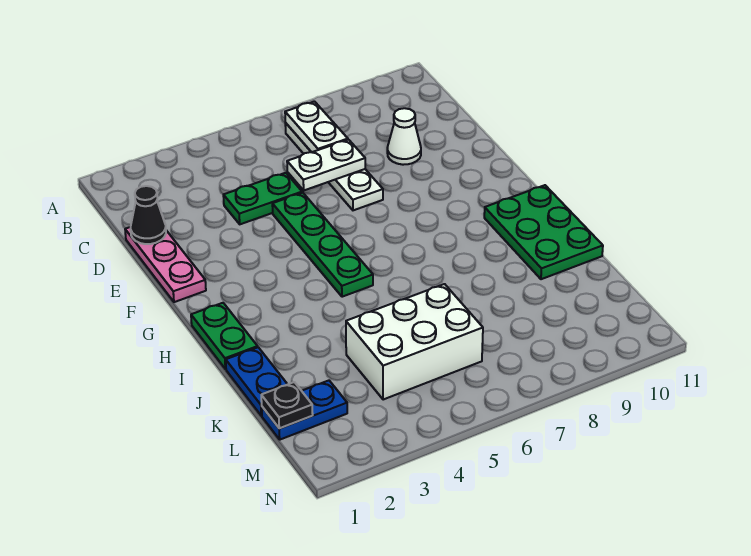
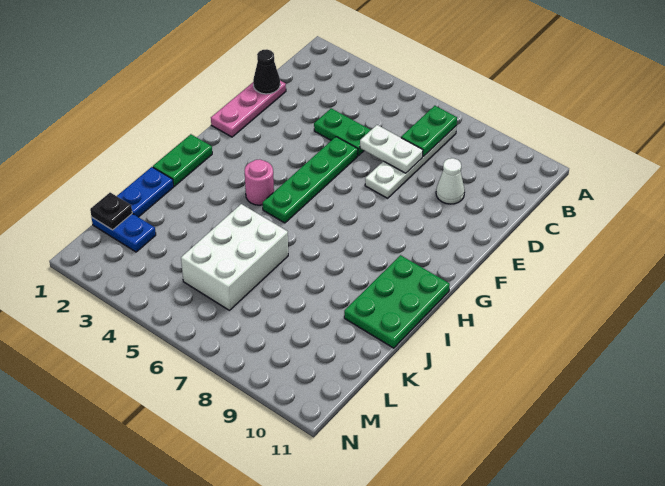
white 1x2 plate [285,102,348,152] -> green 1x2 plate [401,106,457,157]
none -> pink 1x1 round brick [245,160,274,205]
white 2x3 brick [346,284,483,400] -> white 2x3 brick turned to [181,204,288,310]

